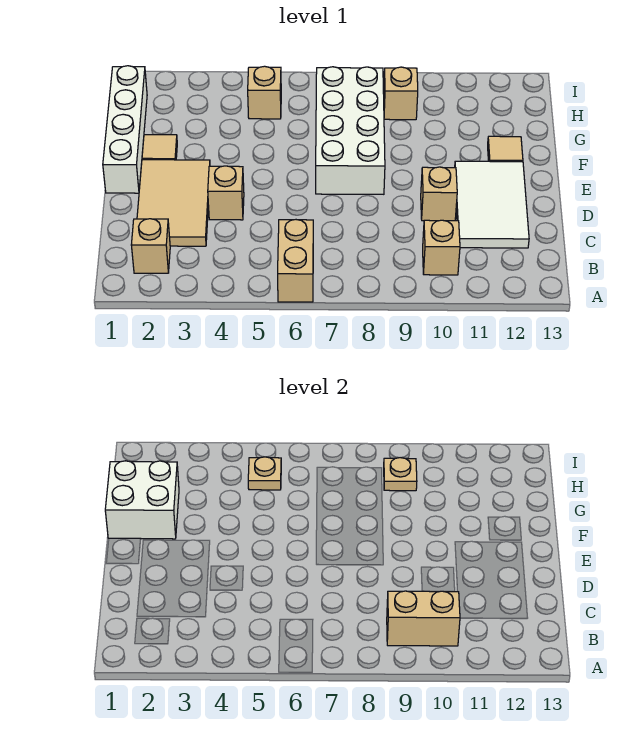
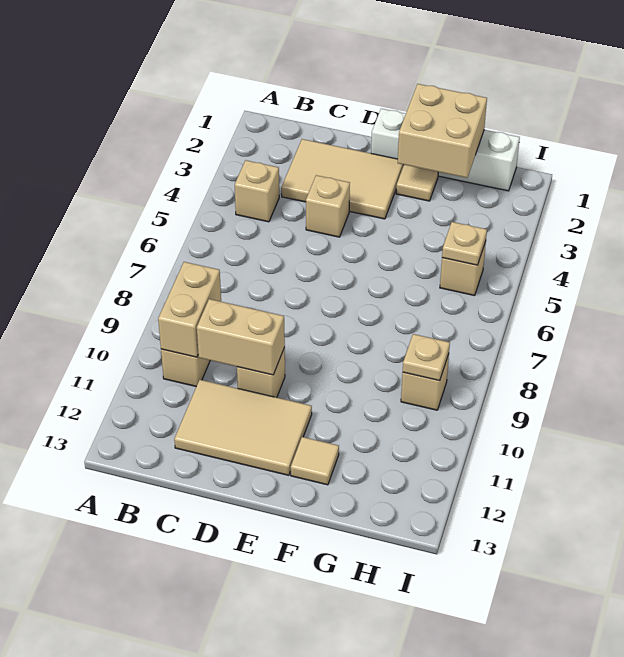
tan 1x2 brick [278,220,313,302] -> tan 1x2 brick moved to [197,299,285,375]
tan 1x1 brick [131,219,170,273] -> tan 1x1 brick moved to [235,160,279,222]
white 2x3 tile [455,161,529,248] -> tan 2x3 tile [174,380,312,475]
white 2x4 brick [316,67,385,194] -> none
white 2x2 brick [105,461,179,539] -> tan 2x2 brick [398,84,487,178]

